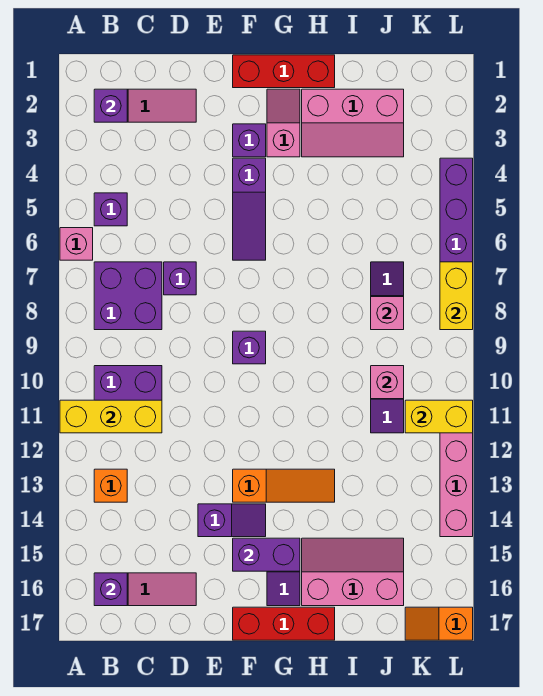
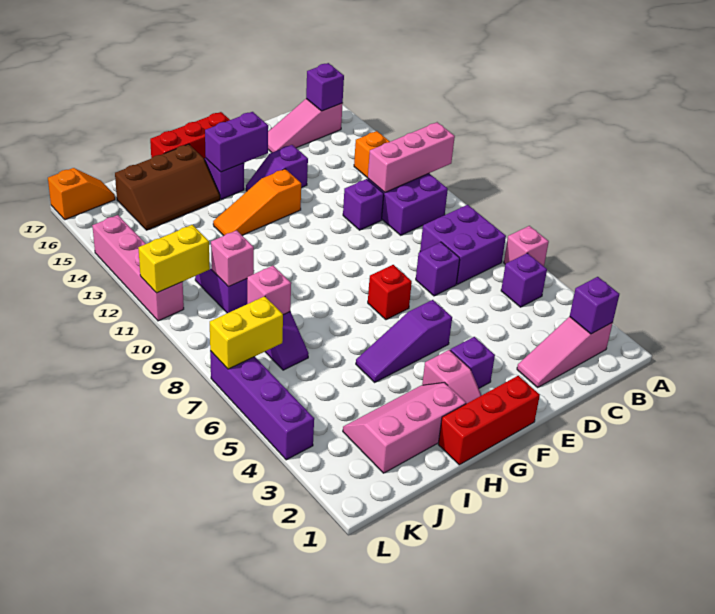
yellow 1x3 brick [60,400,162,433] -> pink 1x3 brick [368,122,455,192]
purple 1x3 slope [233,158,266,260] -> purple 1x3 slope turned to [356,300,452,382]
none -> red 1x1 brick [368,265,412,320]
purple 1x1 brick [233,331,266,364] -> purple 1x1 brick moved to [343,179,384,230]
pink 2x3 slope [302,538,404,606] -> brown 2x3 slope [115,144,220,230]
yellow 1x2 brick [440,262,473,330] -> yellow 1x2 brick turned to [210,296,283,369]

